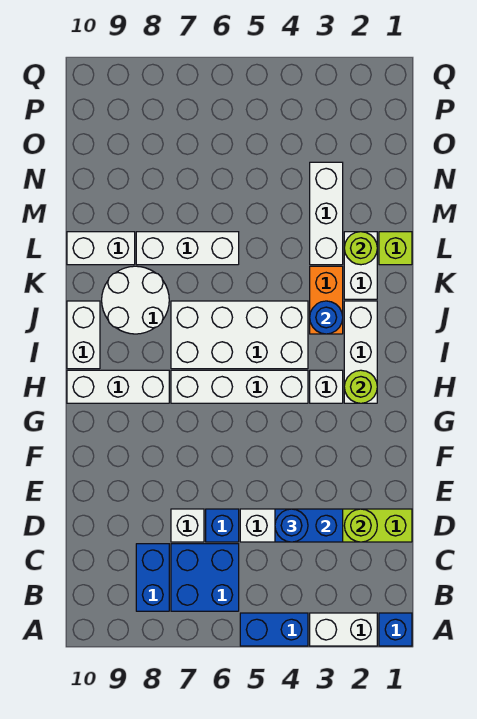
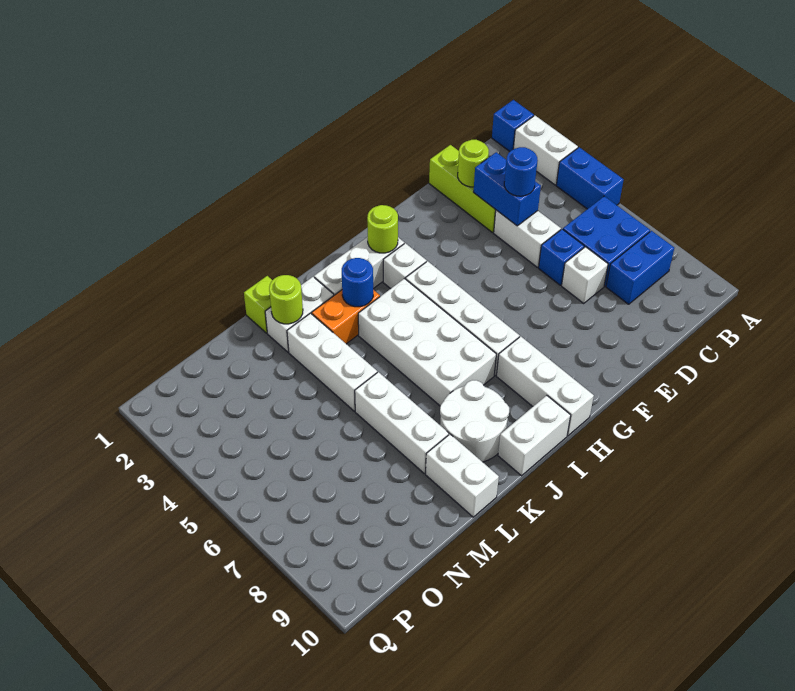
white 1x3 brick [310,162,343,265] -> white 1x3 brick turned to [287,313,377,411]

